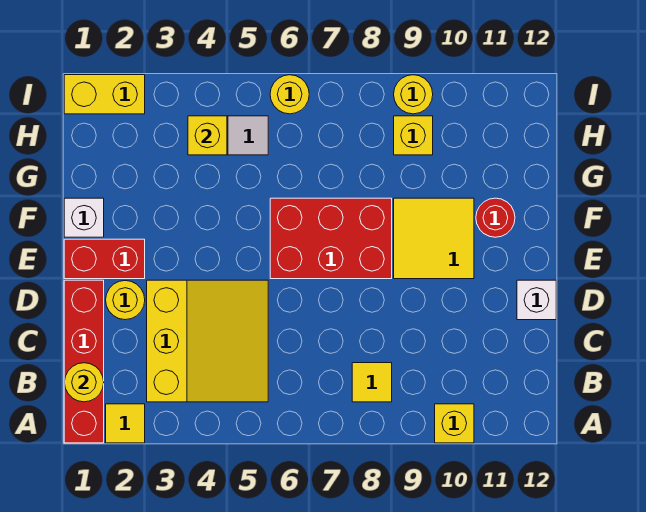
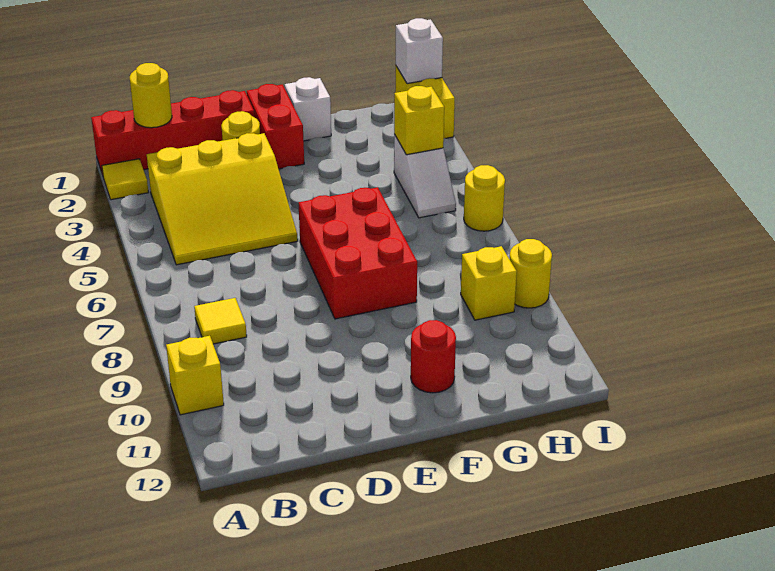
white 1x1 brick [517,280,556,320] -> white 1x1 brick moved to [396,18,443,84]
yellow 2x2 tile [394,198,474,279] -> none

